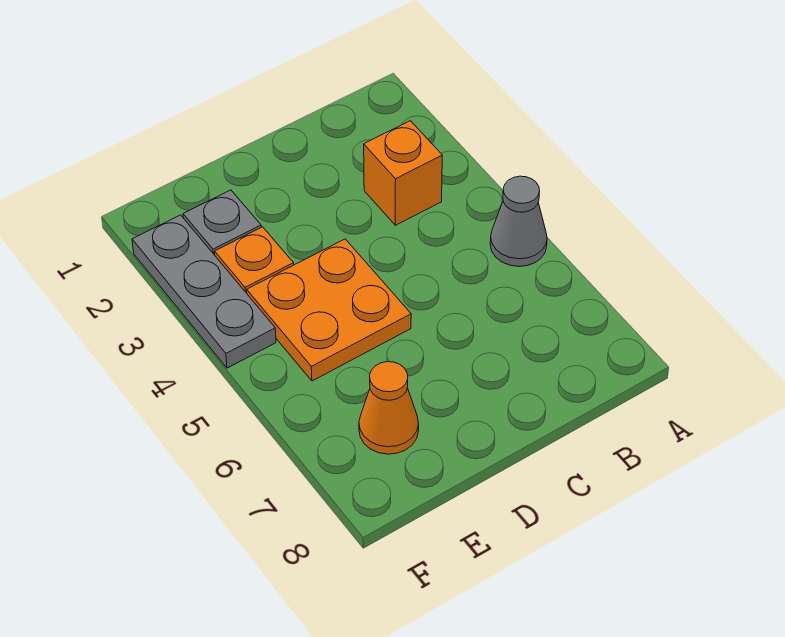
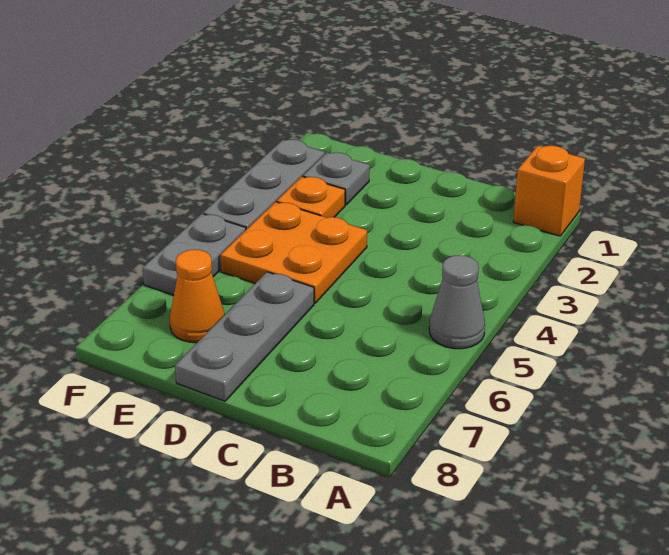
orange 1x1 brick [364,121,442,225] -> orange 1x1 brick moved to [513,146,585,236]
none -> grey 1x3 plate [175,272,314,401]
none -> grey 1x2 plate [143,214,246,295]

